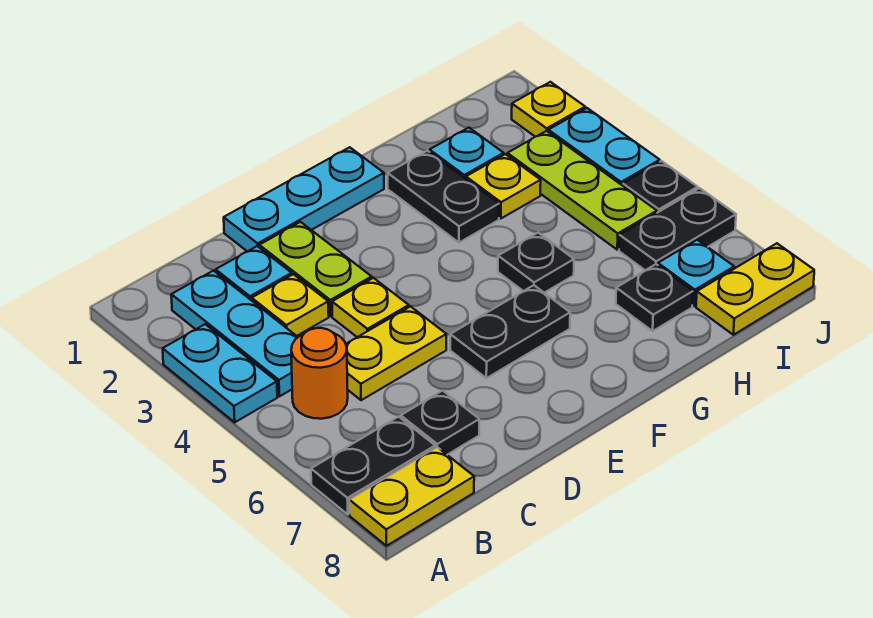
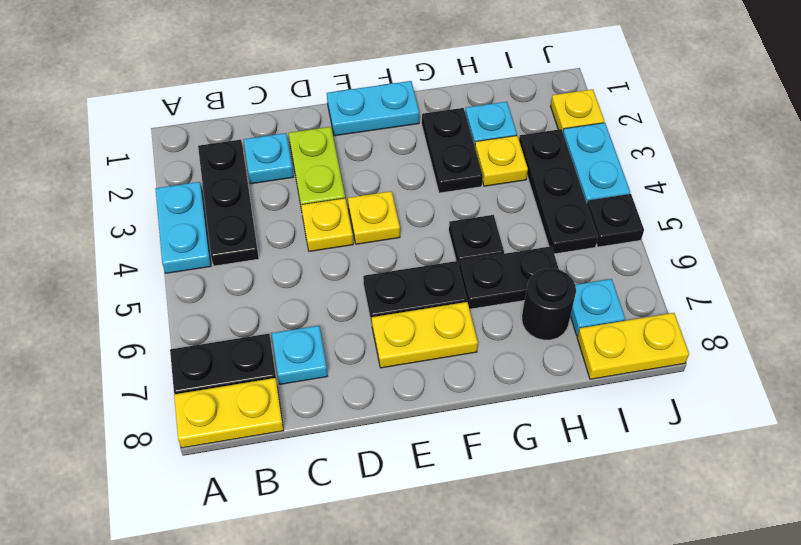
cyan 1x3 plate [171,271,298,396] -> black 1x3 plate [198,140,259,266]
orange 1x1 round brick [291,328,348,419] -> none
yellow 1x1 plate [252,274,329,336] -> yellow 1x1 plate moved to [348,191,400,244]
yellow 1x2 plate [346,307,446,400] -> yellow 1x2 plate moved to [372,302,478,368]
black 1x1 plate [401,391,479,455] -> cyan 1x1 plate [272,326,328,384]
cyan 1x3 plate [224,147,384,251] -> cyan 1x2 plate [327,81,419,136]
black 1x1 plate [616,264,693,331] -> black 1x1 round brick [522,268,576,340]
lime 1x3 plate [507,131,657,250] -> black 1x3 plate [519,129,598,254]
black 1x2 plate [619,188,736,270] -> black 1x2 plate moved to [459,246,559,309]

